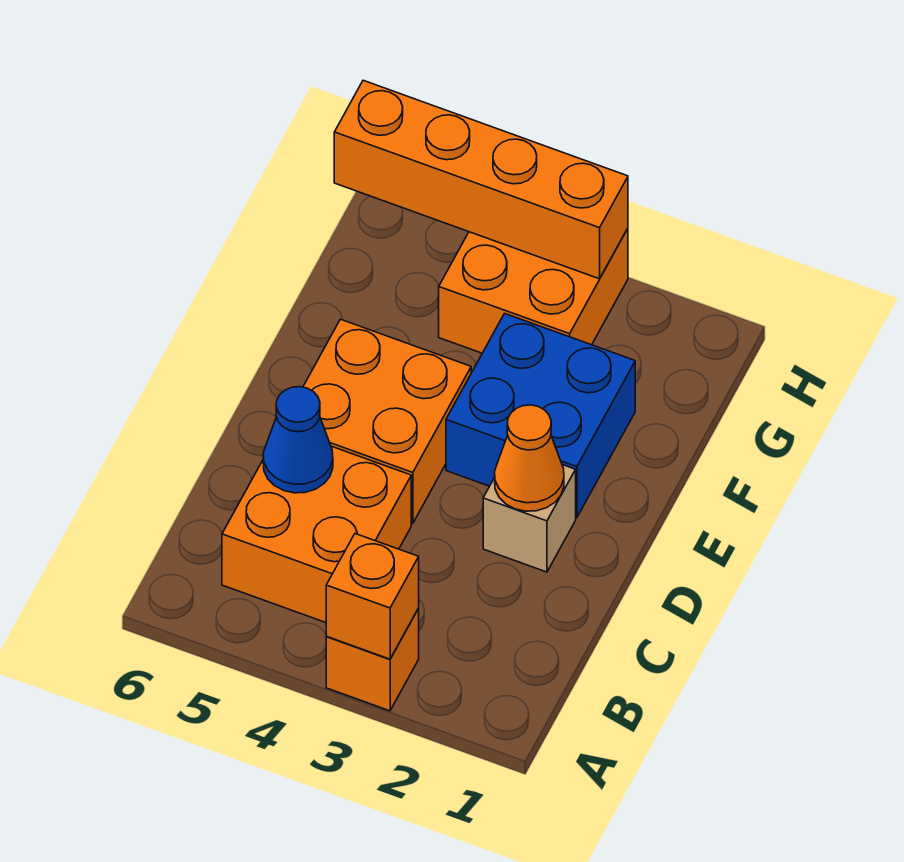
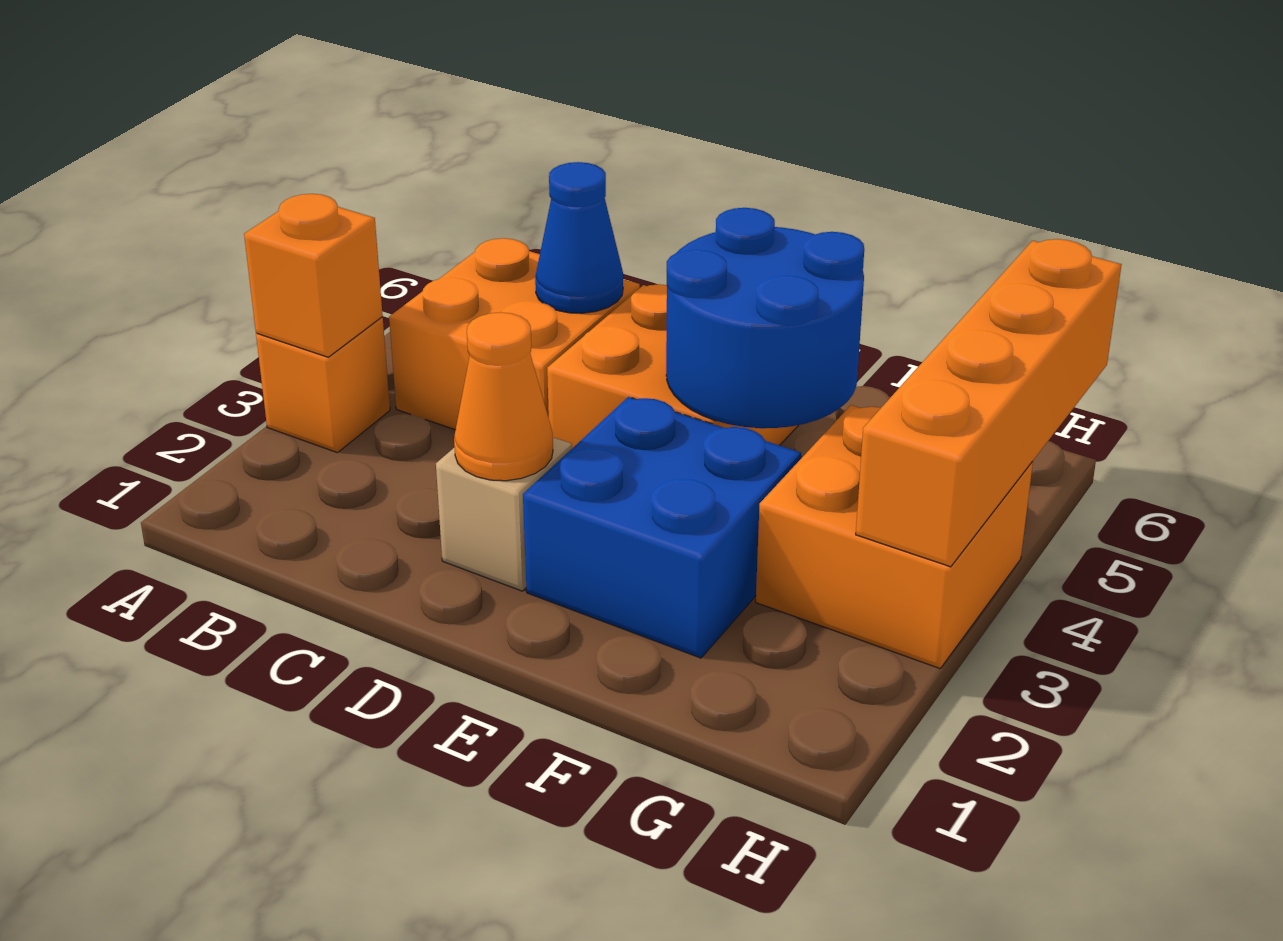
none -> blue 2x2 round brick [666,208,864,428]

